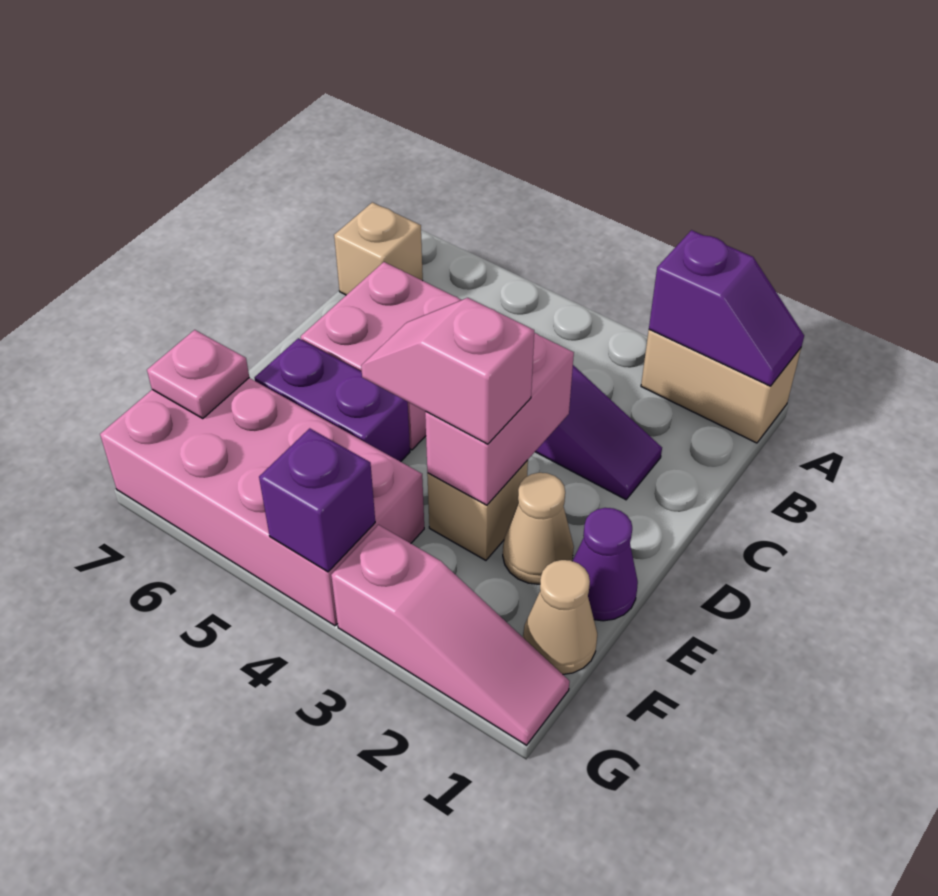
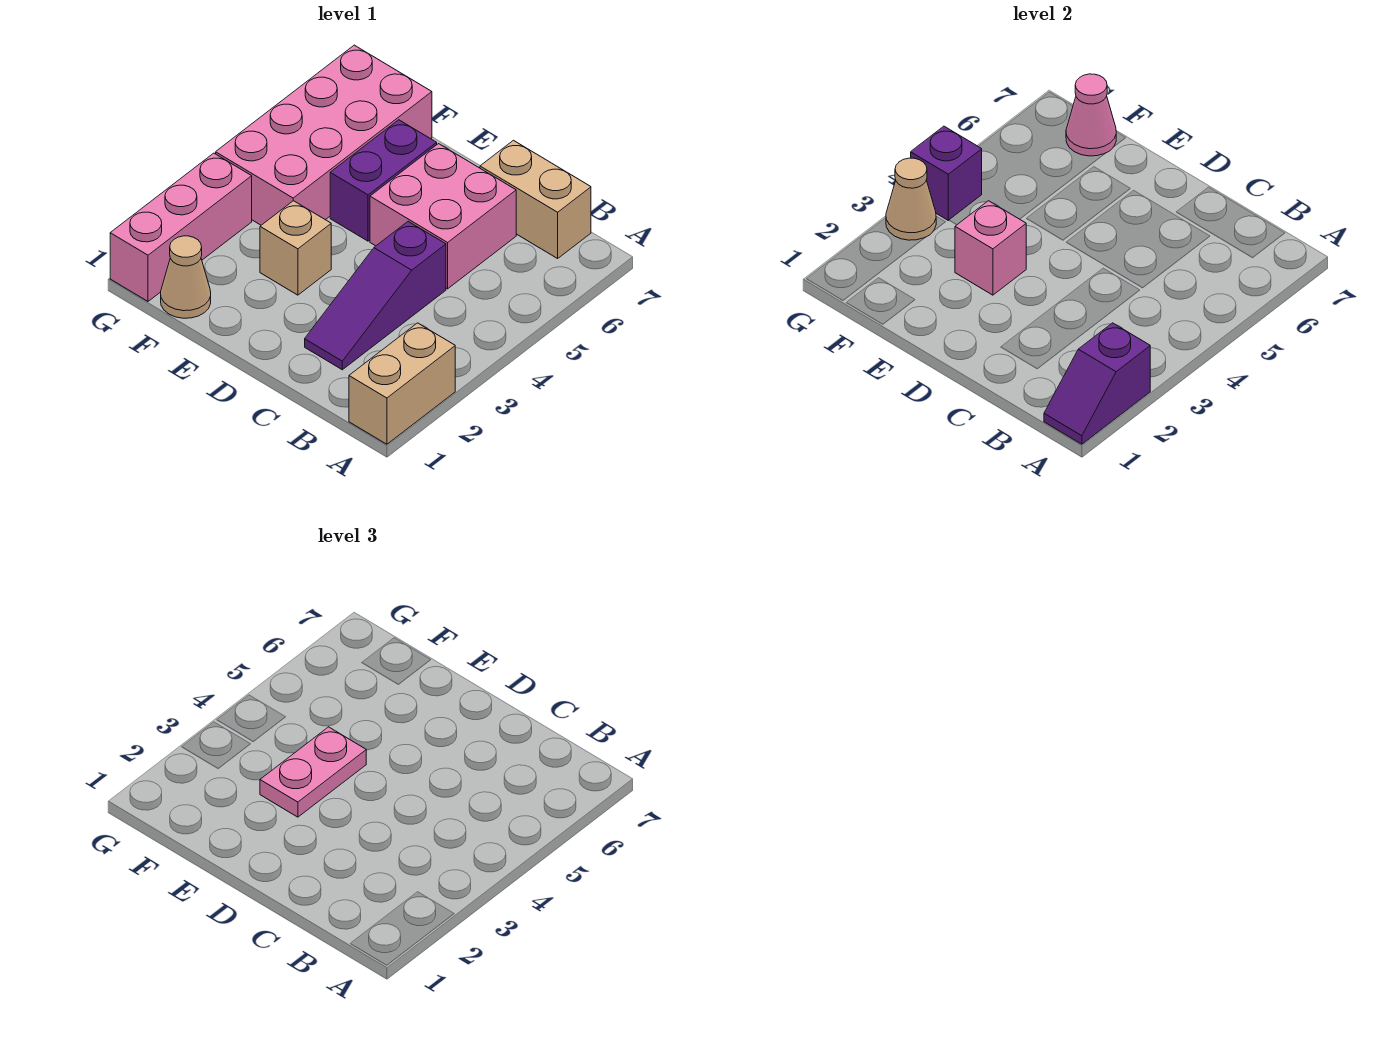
tan 1x1 brick [334,202,423,295] -> tan 1x2 brick [480,140,591,258]
pink 1x2 brick [425,333,574,505] -> pink 1x1 brick [955,201,1026,295]
purple 1x1 cone [573,508,638,621] -> none
tan 1x1 cone [503,473,574,584] -> tan 1x1 cone moved to [886,158,936,240]
pink 1x2 slope [361,298,534,444] -> pink 1x2 plate [260,727,366,817]
pink 1x1 plate [147,330,249,419] -> pink 1x1 cone [1066,74,1116,156]
pink 1x3 slope [331,525,570,745] -> pink 1x3 brick [110,153,252,301]

